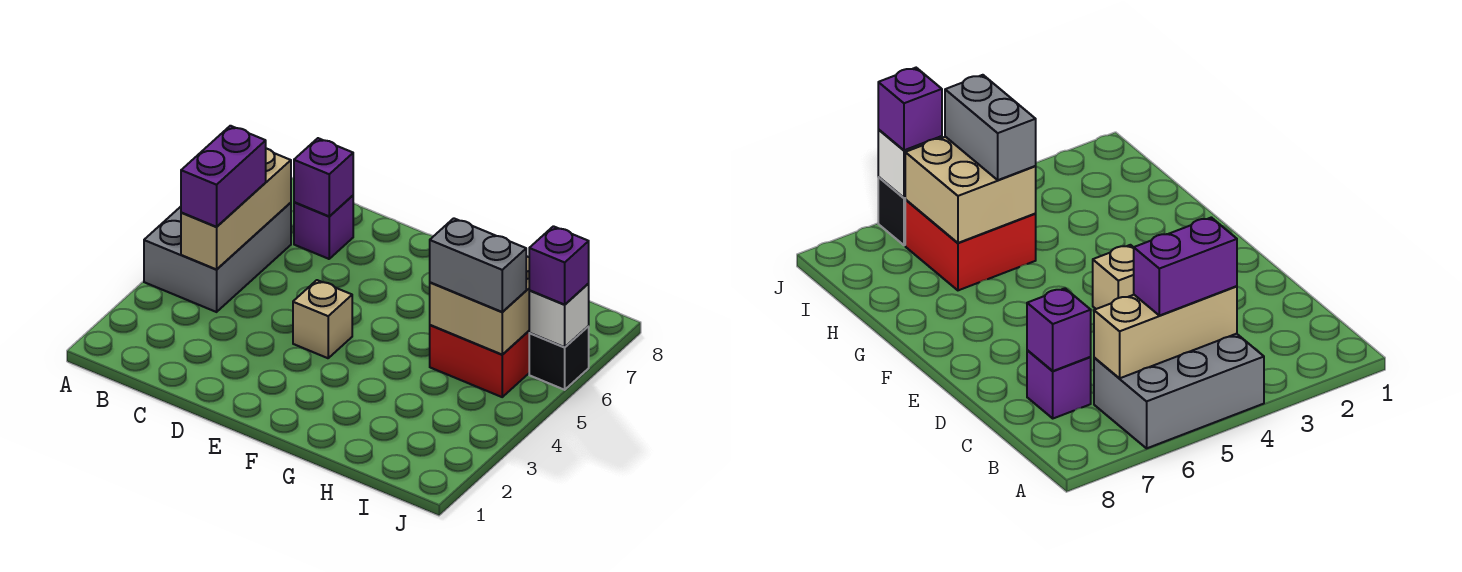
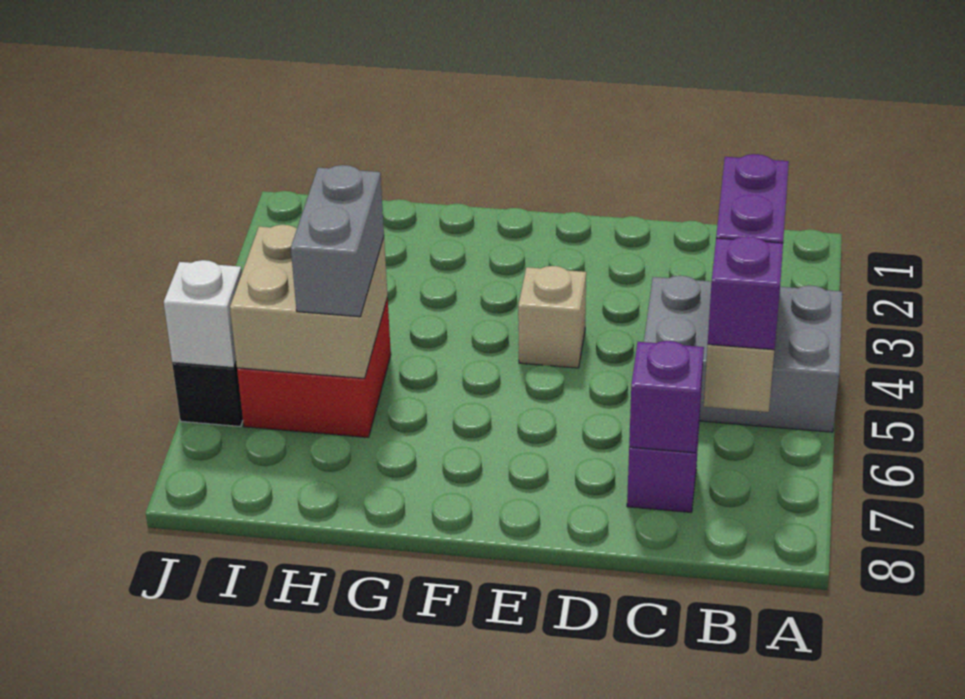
grey 2x3 brick [144,203,291,312] -> grey 2x3 brick turned to [644,276,842,432]
grey 1x2 brick [430,218,526,312] -> grey 1x2 brick turned to [291,165,384,317]
purple 1x1 brick [529,226,589,305] -> purple 1x1 brick moved to [708,236,783,350]

